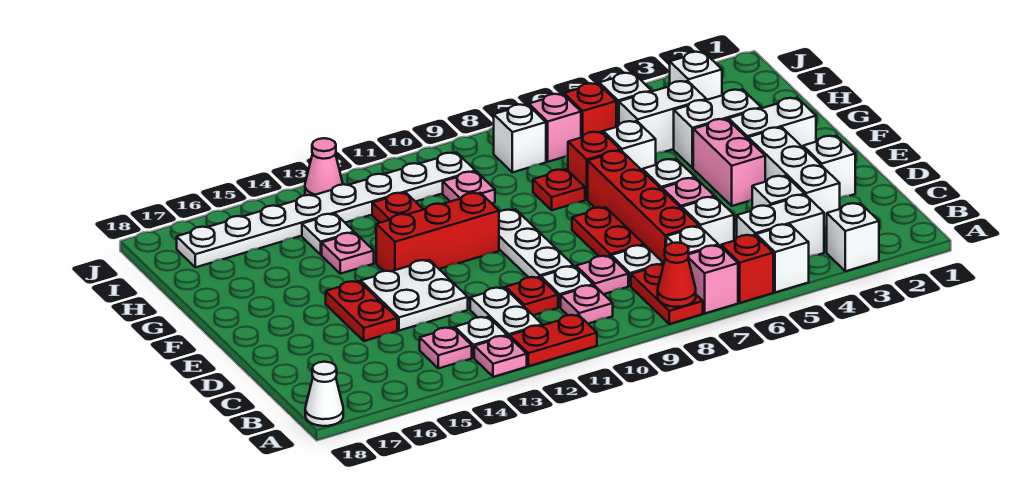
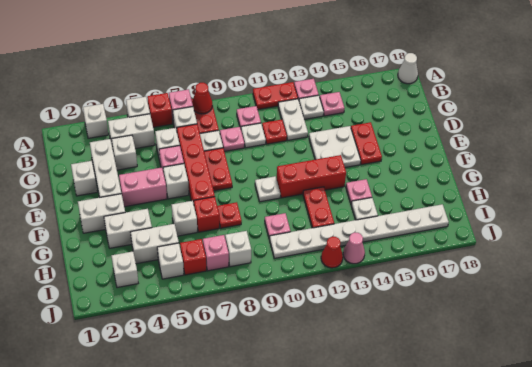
white 1x3 plate [499,209,574,278] -> white 1x1 plate [255,176,280,202]
pink 1x2 brick [693,119,765,206] -> pink 1x2 brick turned to [119,168,167,207]
none -> red 1x1 cone [321,237,343,268]

